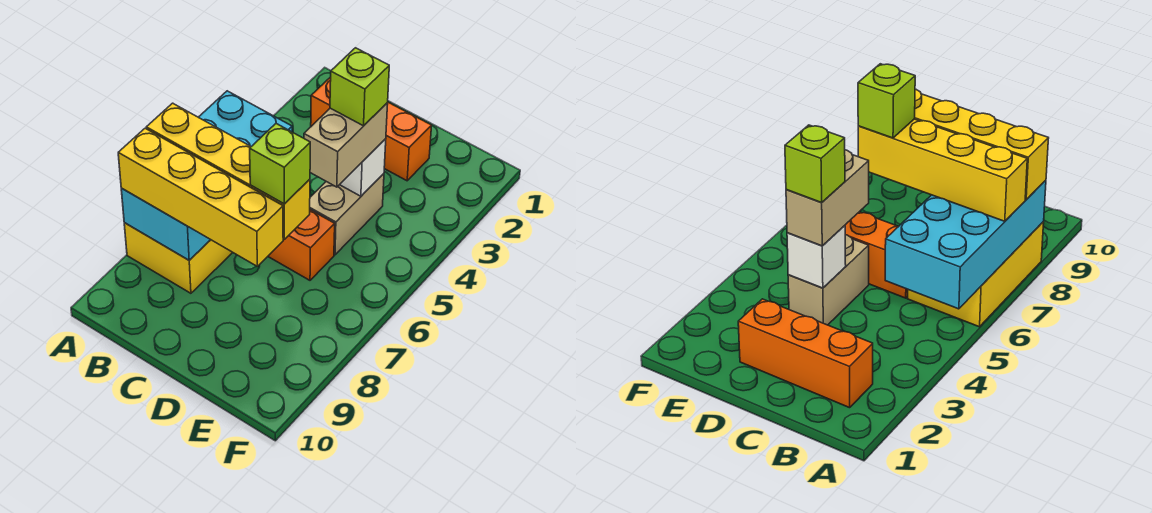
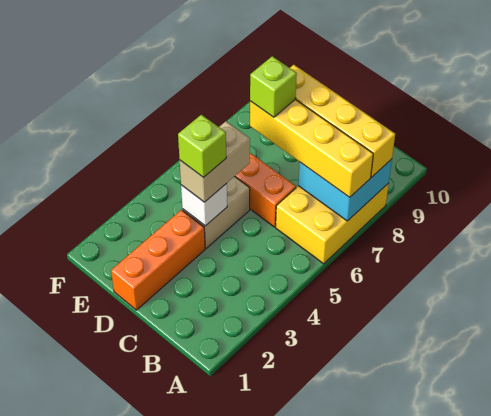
cyan 2x4 brick [121,91,292,260] -> cyan 2x2 brick [298,159,392,221]
orange 1x3 brick [311,77,432,181] -> orange 1x3 brick turned to [111,210,205,310]

